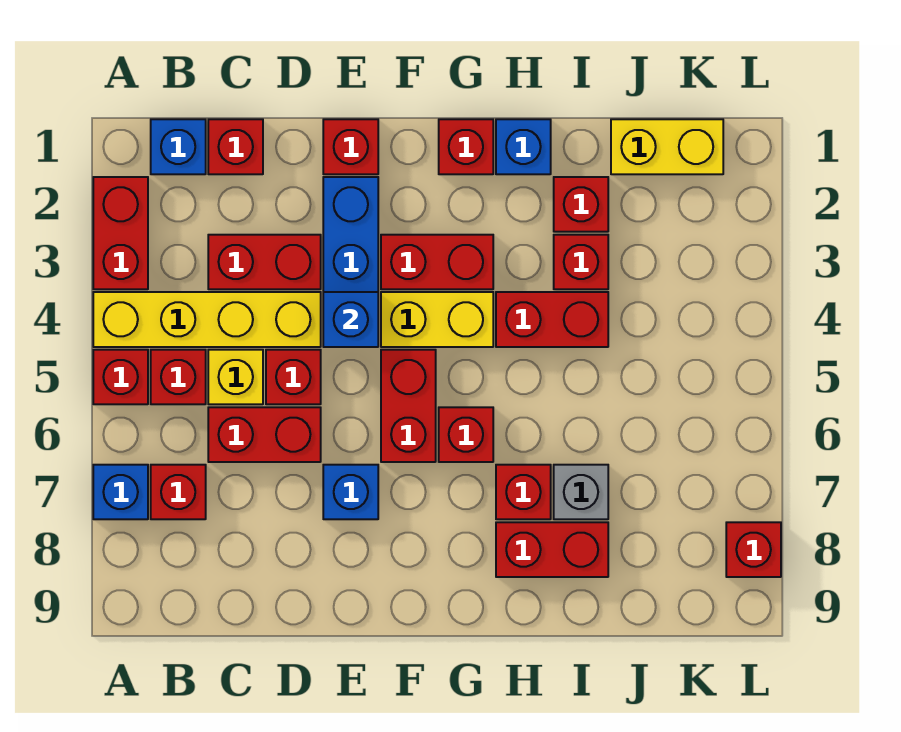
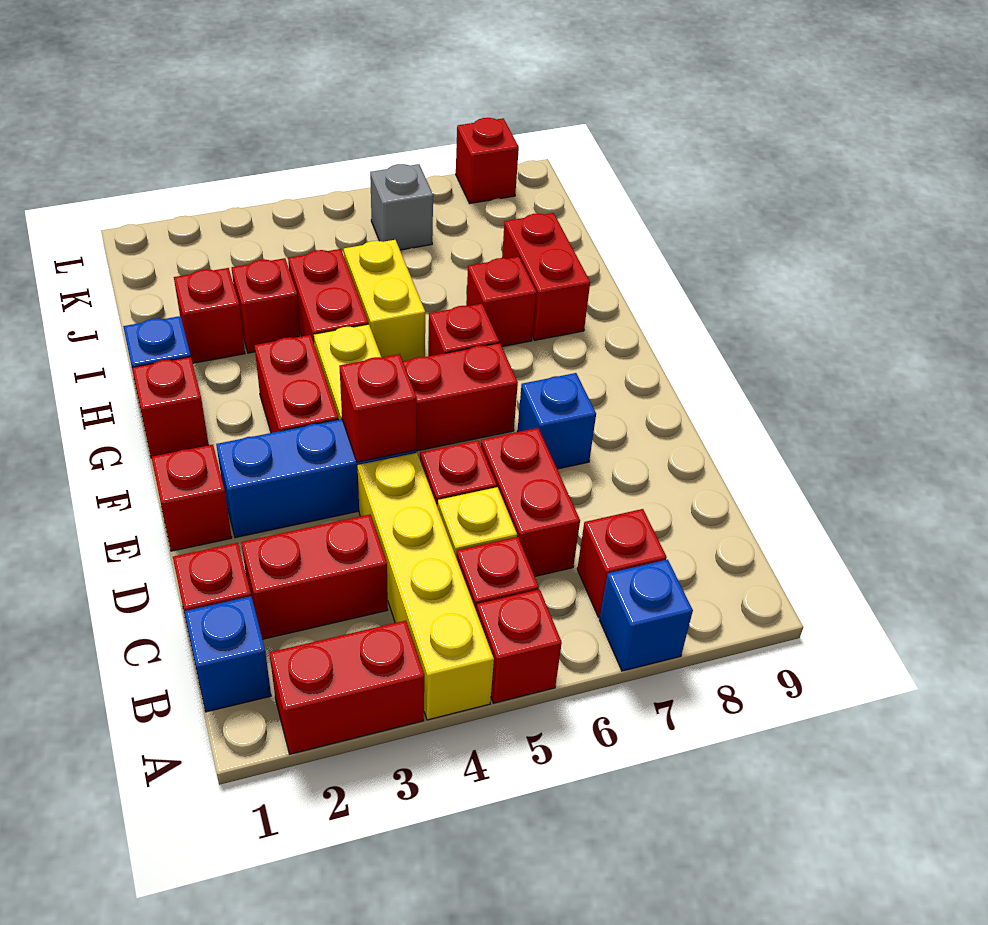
red 1x2 brick [208,235,321,289] -> red 1x2 brick turned to [241,514,388,639]
blue 1x1 brick [323,292,378,347] -> red 1x1 brick [339,354,417,462]
grey 1x1 brick [554,465,608,519] -> grey 1x1 brick moved to [370,164,433,250]
yellow 1x2 brick [611,119,723,174] -> yellow 1x2 brick moved to [344,240,425,361]

